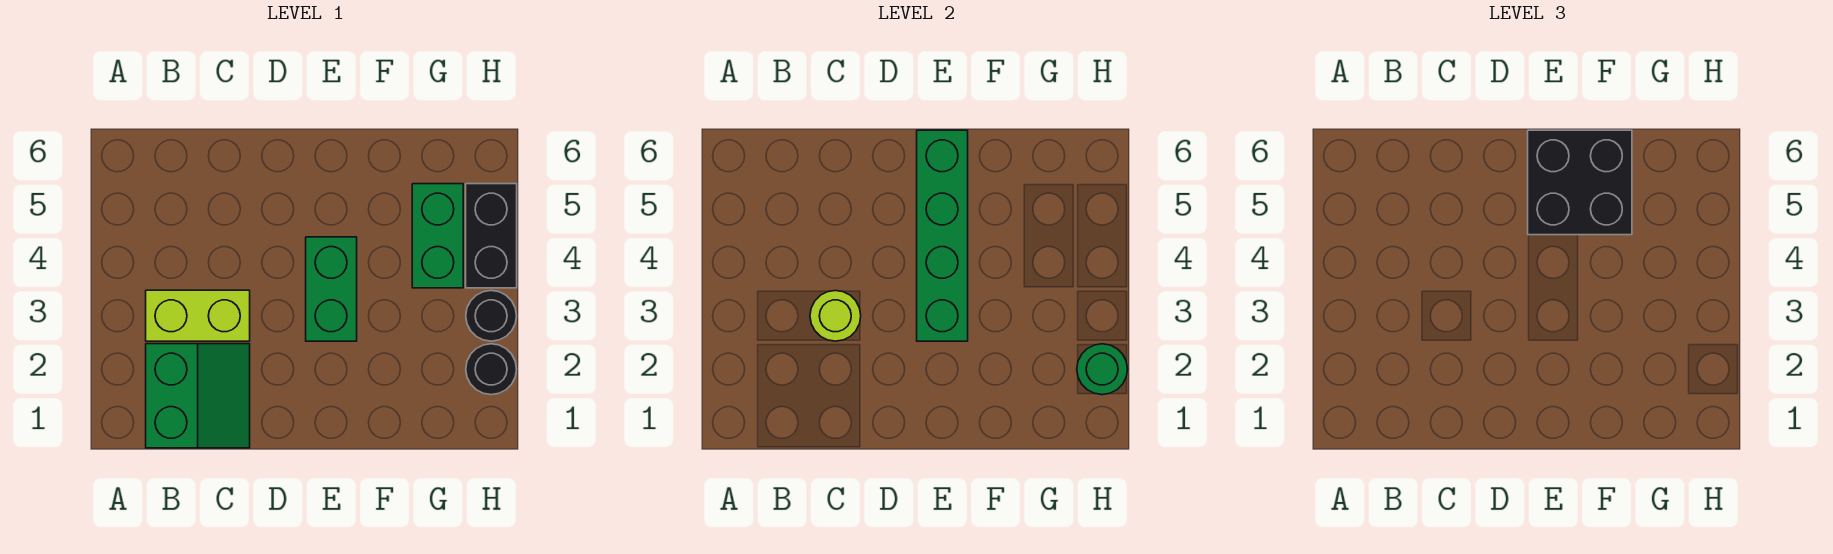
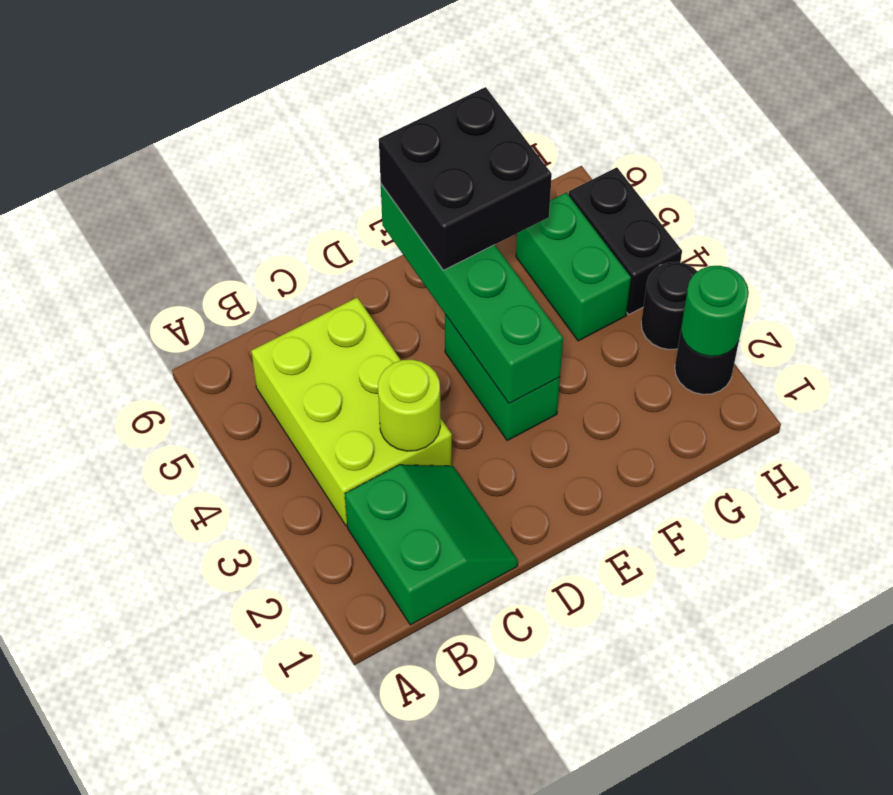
lime 1x2 brick [146,290,250,341] -> lime 2x3 brick [251,298,452,526]

